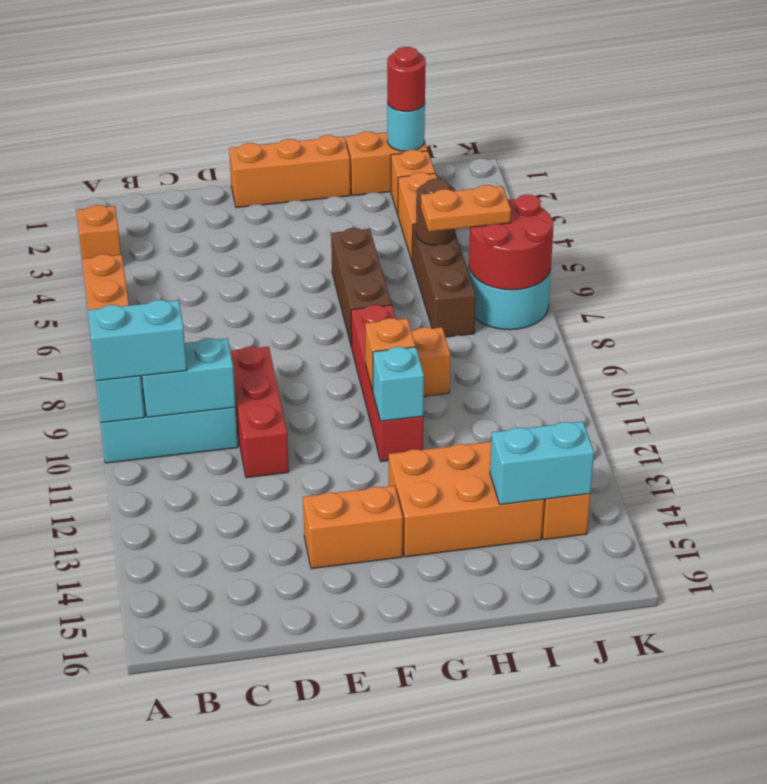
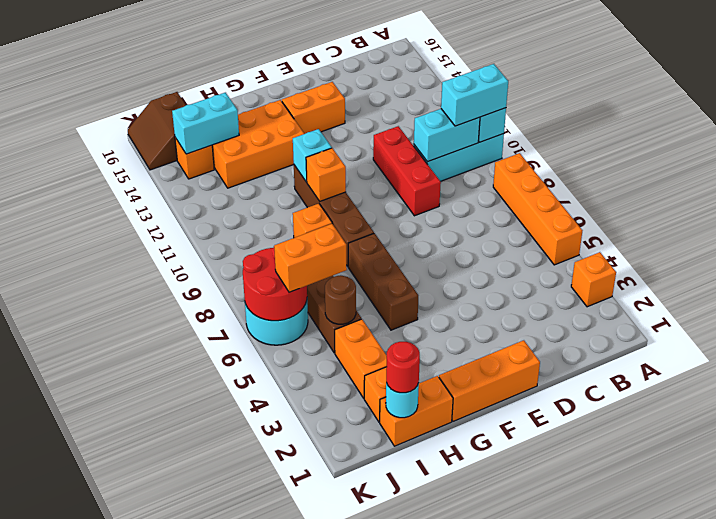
red 1x4 brick [351,305,423,462] -> brown 1x4 brick [294,165,374,266]
orange 1x2 plate [421,185,511,232] -> orange 1x2 brick [274,224,347,292]
none -> brown 2x2 slope [128,92,186,170]

